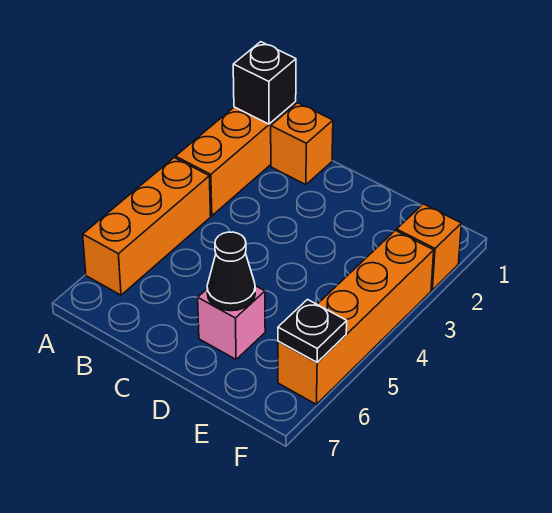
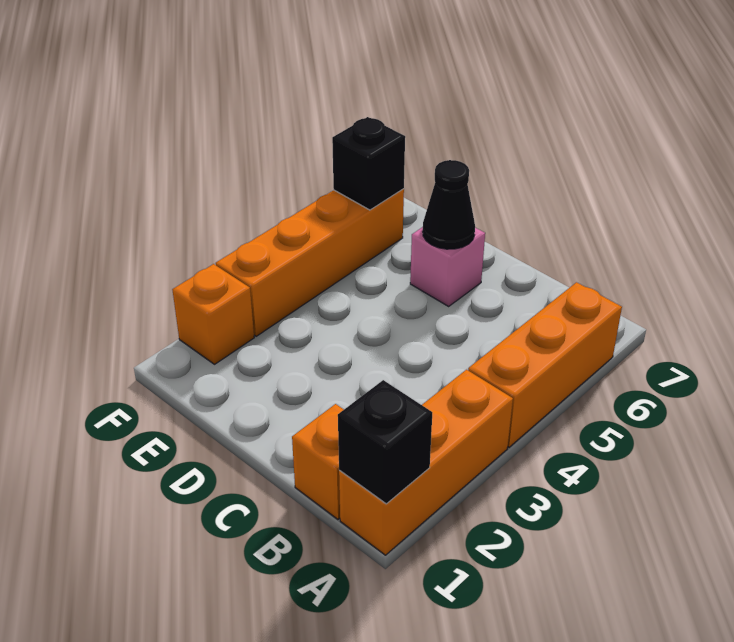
black 1x1 plate [278,300,347,362] -> black 1x1 brick [332,117,405,210]

